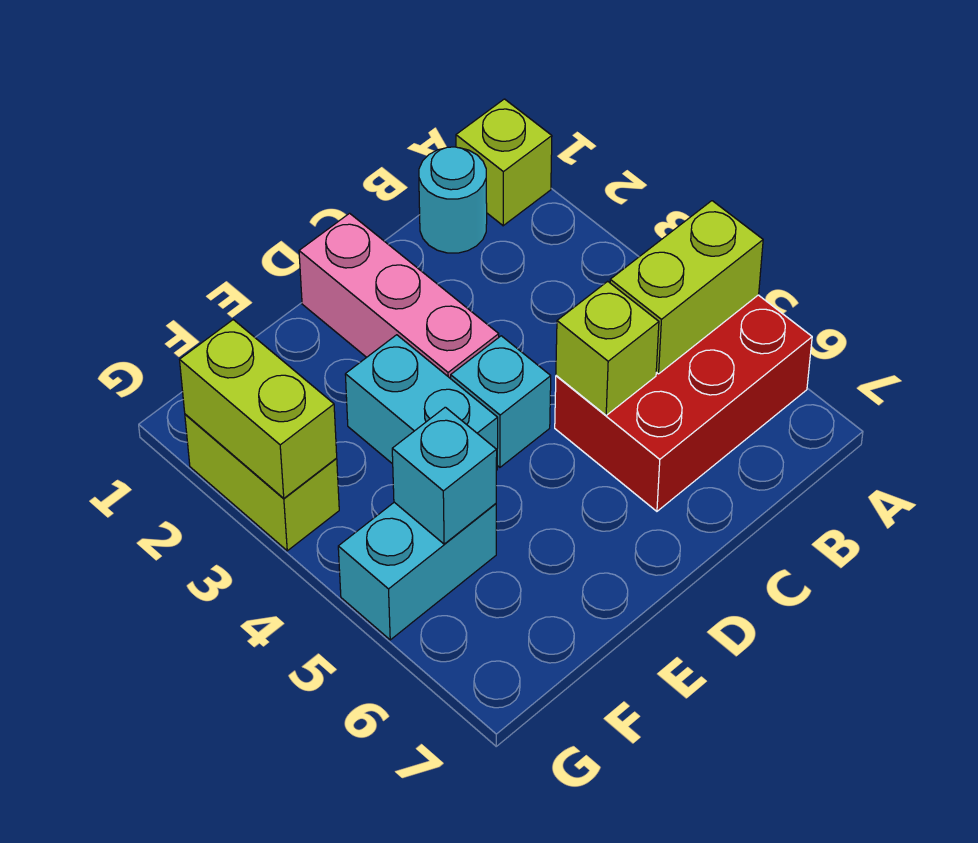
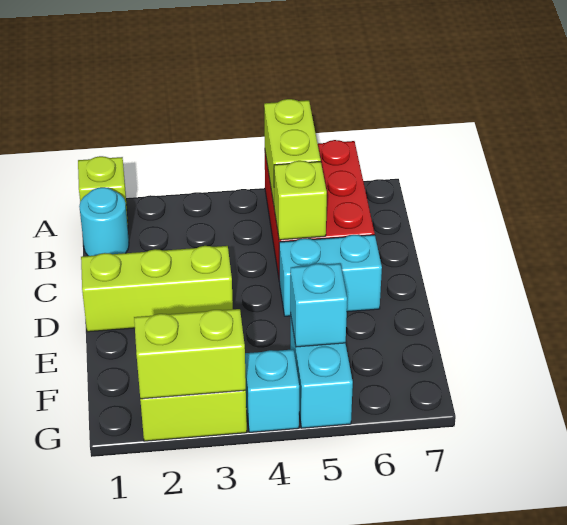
pink 1x3 brick [299,213,499,379] -> lime 1x3 brick [81,246,233,332]
cyan 1x1 brick [451,336,551,467] -> cyan 1x1 brick moved to [245,349,299,432]
cyan 1x2 brick [345,335,498,470] -> cyan 1x2 brick moved to [279,235,382,316]

